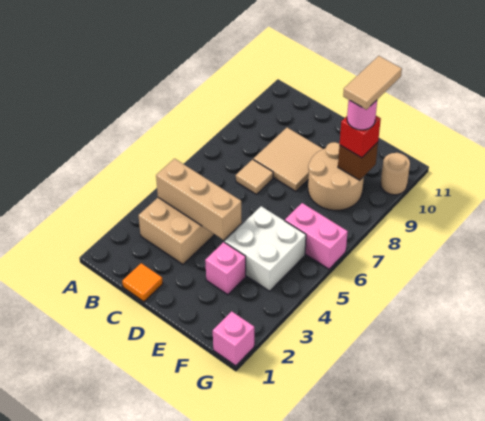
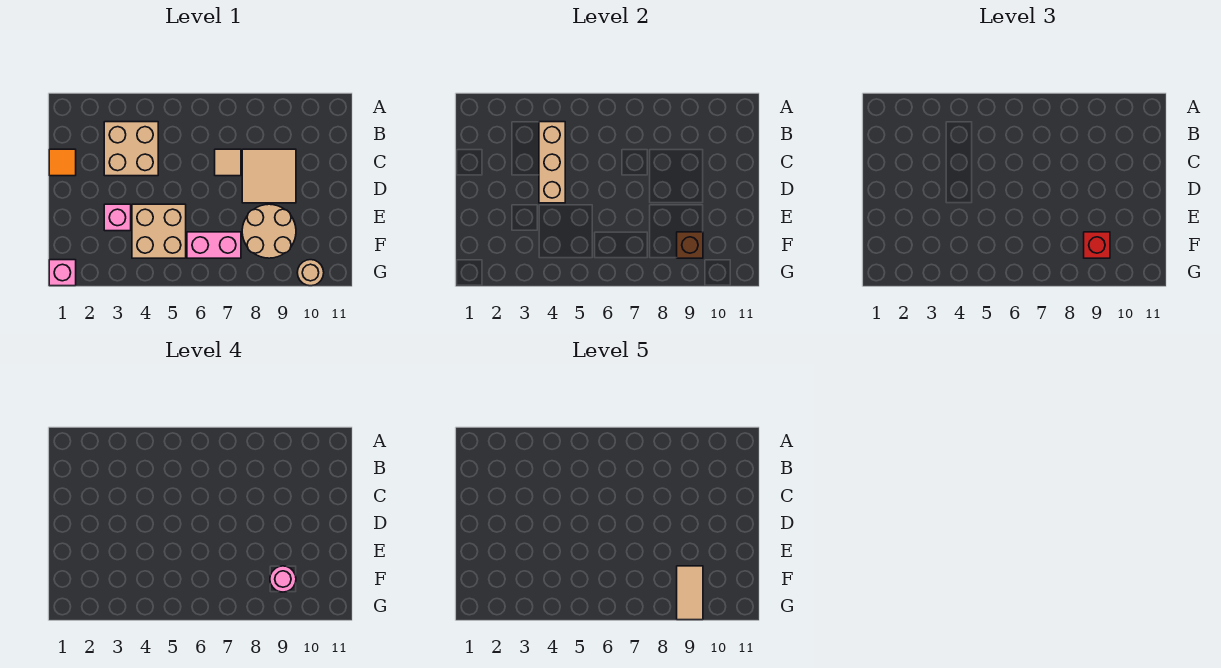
white 2x2 brick [225,206,306,291] -> tan 2x2 brick [132,204,186,258]
pink 1x2 brick [285,203,348,269] -> pink 1x2 brick turned to [187,232,241,258]
tan 1x2 tile [343,56,402,110] -> tan 1x2 tile turned to [677,566,703,620]

